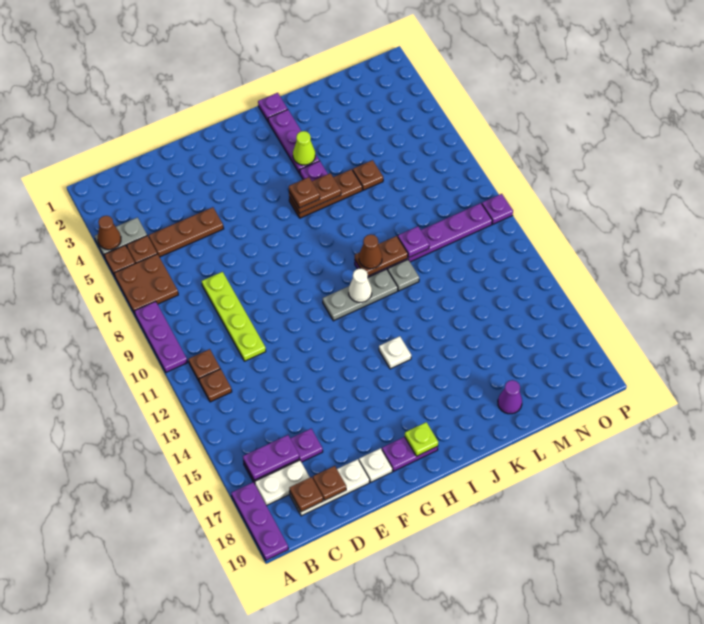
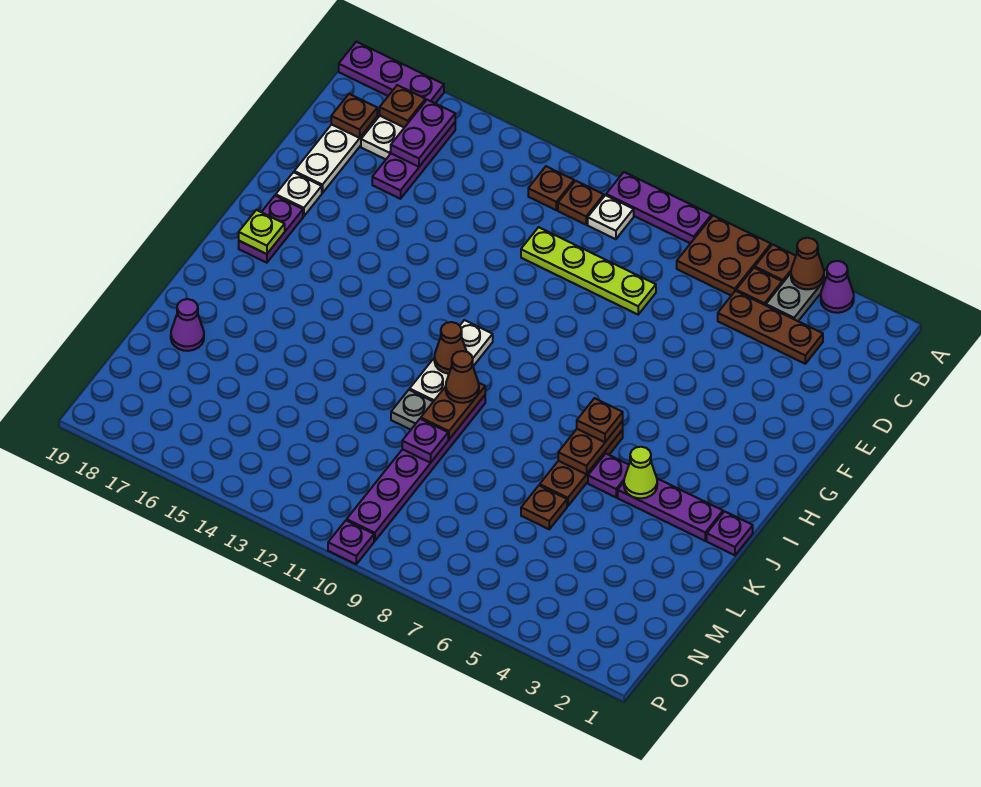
none -> purple 1x1 cone [821,261,854,313]
brown 1x3 plate [149,207,224,257] -> brown 1x3 plate turned to [718,291,823,364]
brown 1x1 plate [313,466,346,501] -> brown 1x1 plate moved to [380,85,426,128]
grey 1x3 plate [323,269,398,321] -> white 1x3 plate [410,320,493,402]
white 1x1 cone [349,268,372,302] -> brown 1x1 cone [434,322,467,374]
white 1x1 plate [379,336,411,369] -> white 1x1 plate moved to [588,195,634,239]

